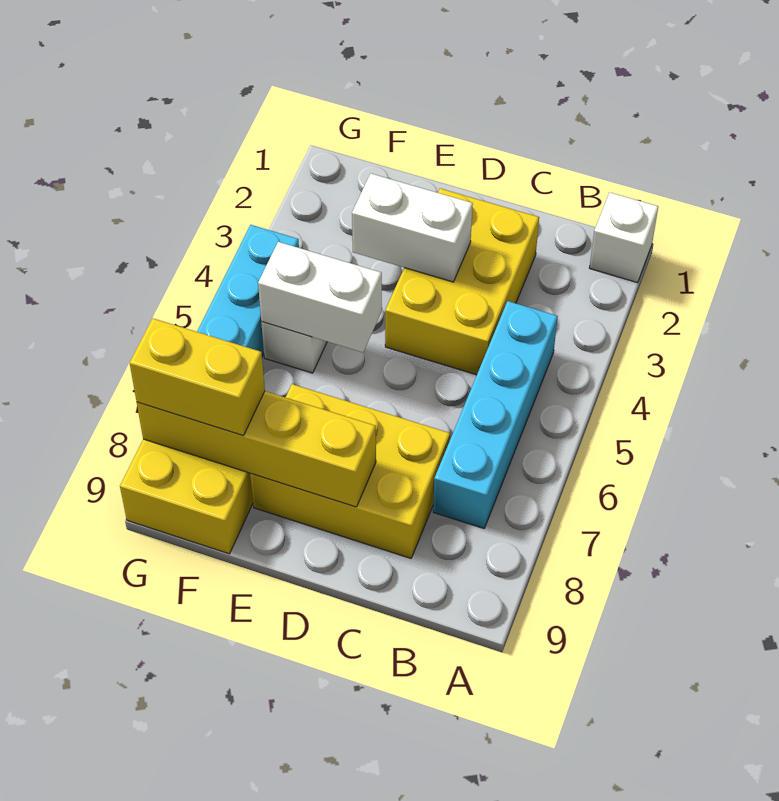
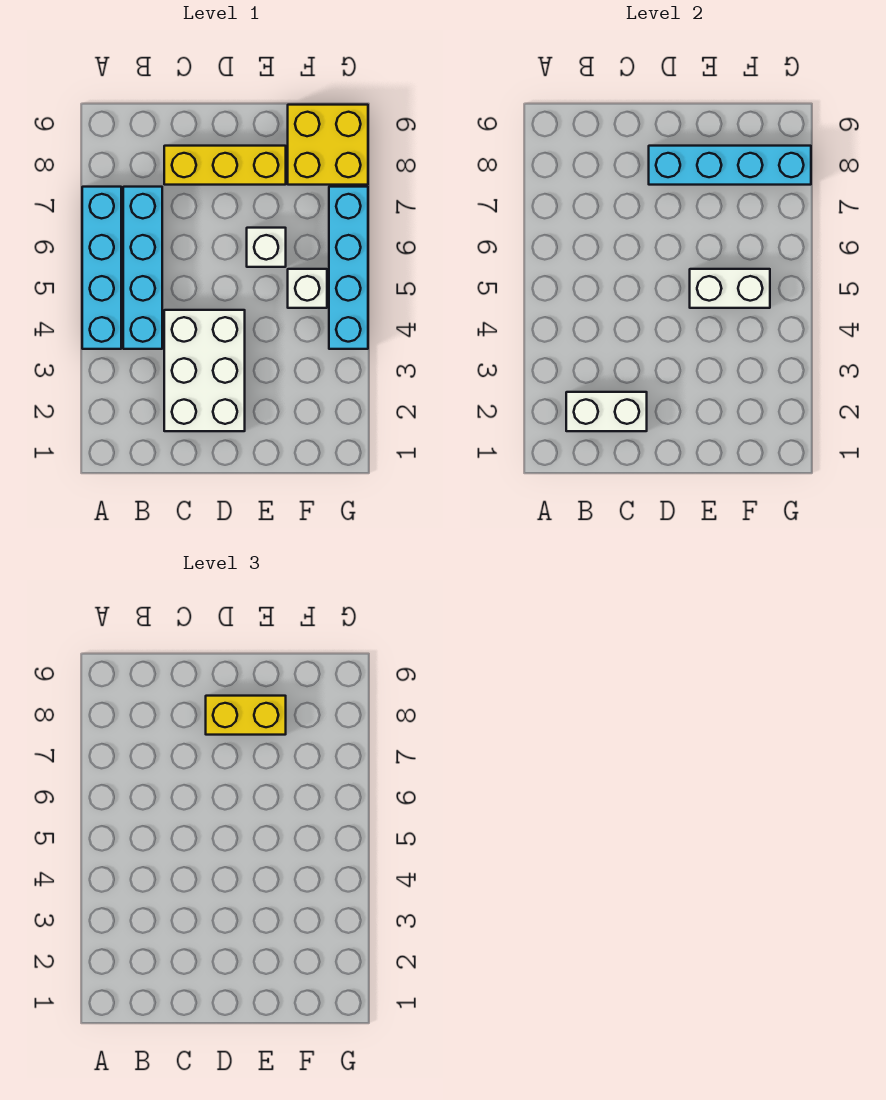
white 1x1 brick [589,192,658,283] -> white 1x1 brick moved to [247,228,286,267]
none -> cyan 1x4 brick [82,187,121,349]
yellow 2x3 brick [385,188,539,375] -> white 2x3 brick [164,310,245,431]
yellow 2x3 brick [250,384,450,558] -> yellow 1x3 brick [164,146,286,185]
white 1x2 brick [352,174,473,282] -> white 1x2 brick moved to [566,392,647,431]
yellow 1x4 brick [137,391,376,507] -> cyan 1x4 brick [649,146,811,185]
yellow 1x2 brick [130,318,265,436] -> yellow 1x2 brick moved to [206,696,286,735]

